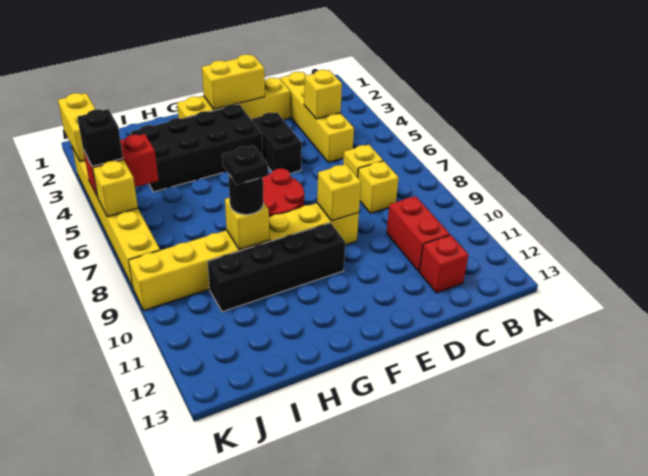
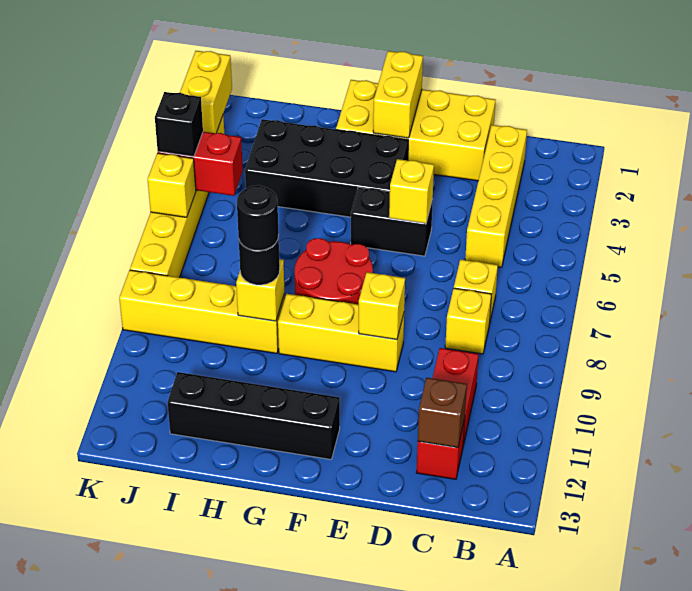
yellow 1x1 brick [304,70,342,119] -> yellow 1x1 brick moved to [389,159,434,224]
none -> brown 1x1 brick [418,378,467,448]
yellow 1x4 brick [177,78,290,120] -> yellow 2x4 brick [336,80,495,181]
yellow 1x2 brick [202,54,265,109] -> yellow 1x2 brick turned to [373,51,423,138]
black 1x2 brick [252,112,302,173] -> black 1x2 brick turned to [351,187,433,256]
black 1x4 brick [207,223,345,312] -> black 1x4 brick moved to [167,372,340,459]
black 1x1 plate [222,146,268,185] -> black 1x1 round brick [237,185,279,250]

